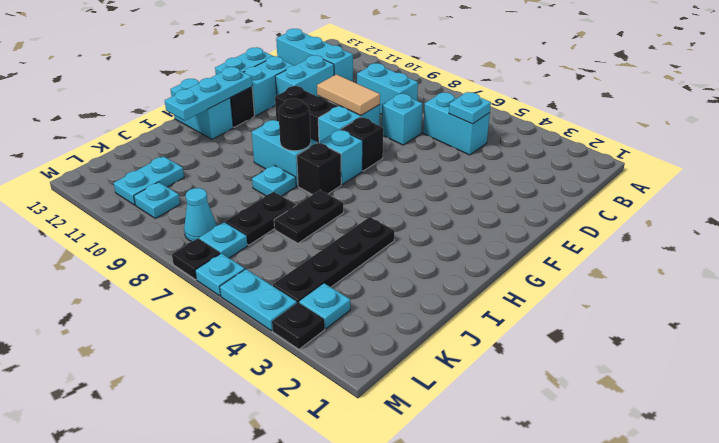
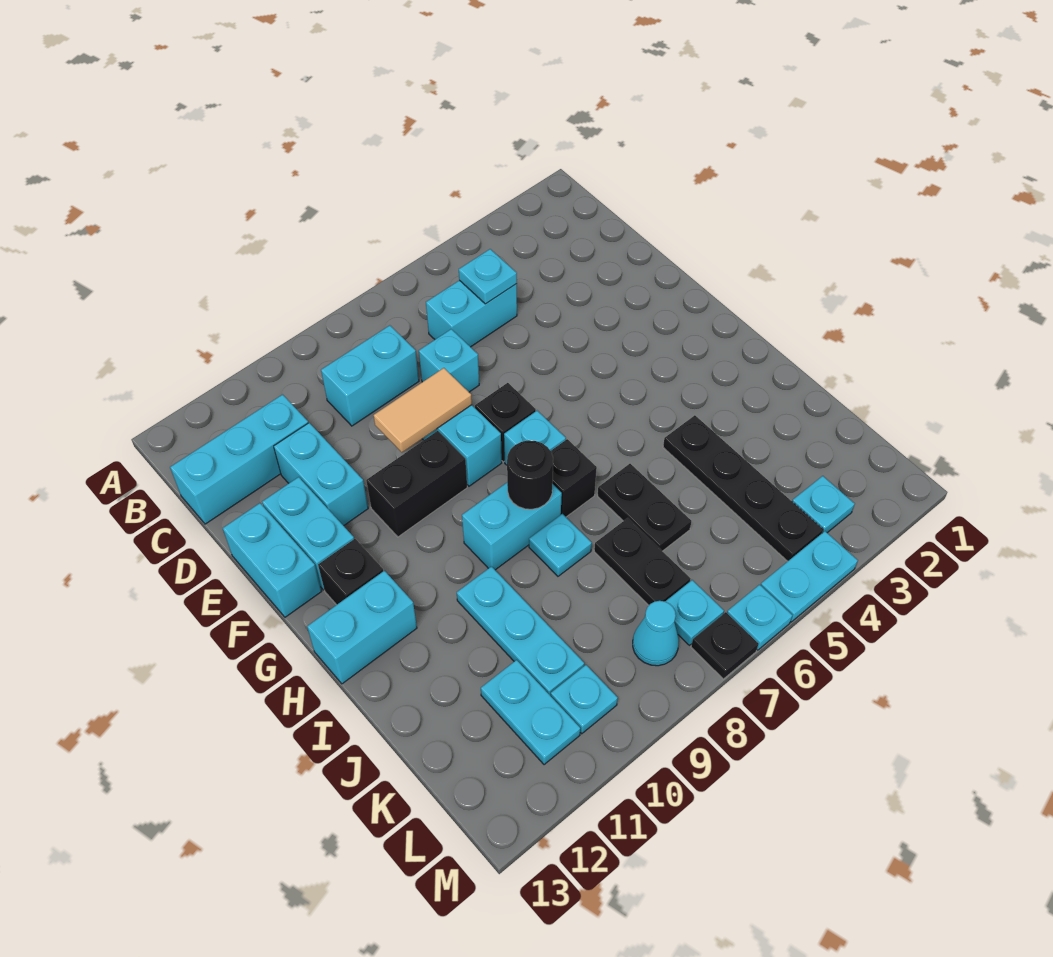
cyan 1x3 plate [165,67,252,121] -> cyan 1x3 plate moved to [457,566,584,696]
black 1x1 plate [272,302,325,349] -> none

